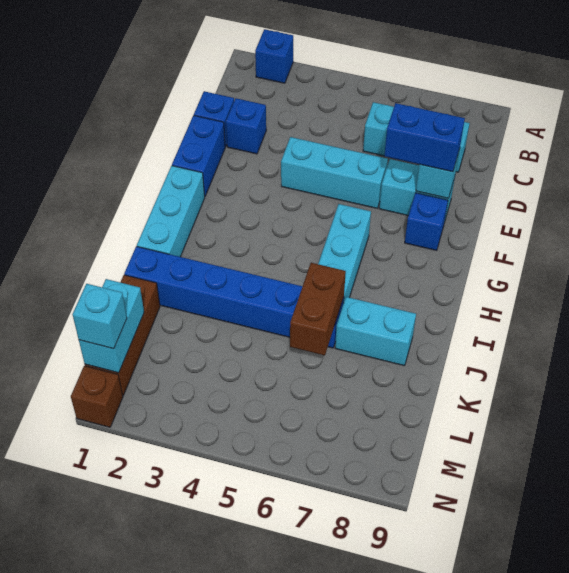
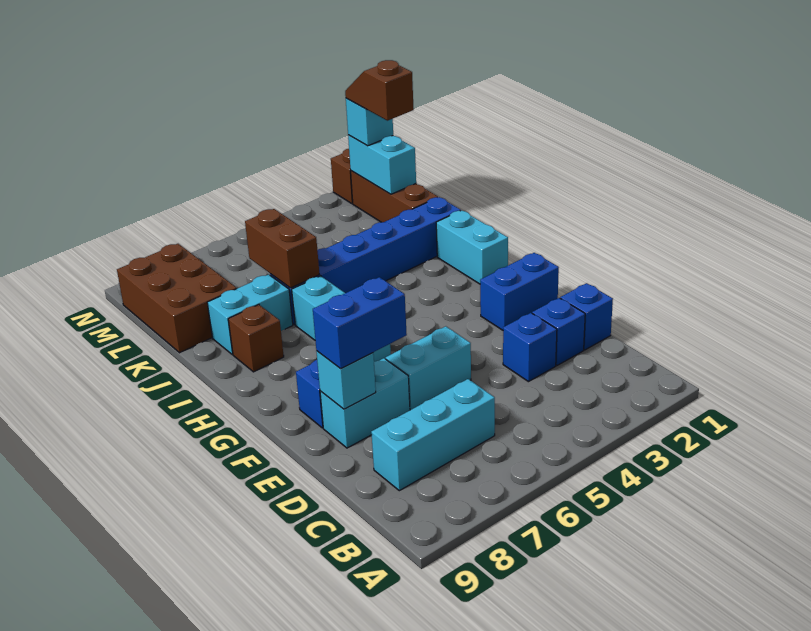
blue 1x1 brick [255,29,293,83] -> blue 1x1 brick moved to [503,313,557,382]
blue 1x2 brick [172,115,225,196] -> blue 1x2 brick turned to [480,253,559,330]
cyan 1x3 brick [281,137,388,208] -> cyan 1x2 brick [386,326,471,410]
cyan 1x3 brick [137,166,205,257] -> cyan 1x2 brick [436,210,508,284]
none -> brown 1x1 brick [228,305,284,372]
none -> brown 2x3 brick [117,244,237,353]
none -> brown 1x2 slope [345,60,414,121]

